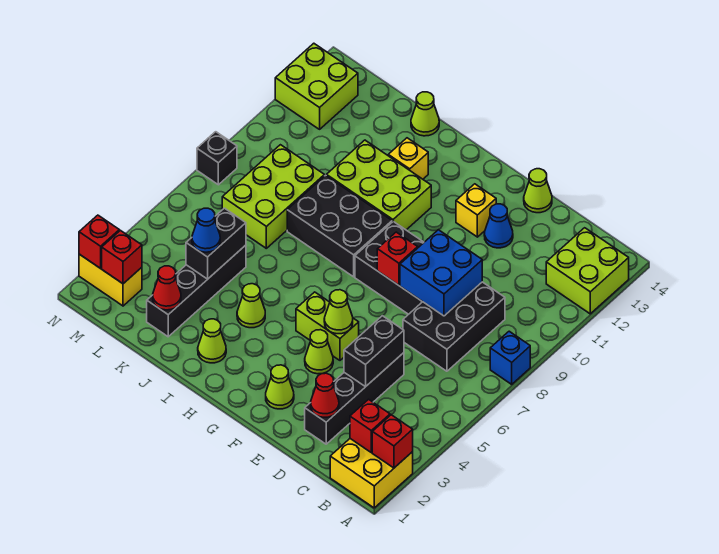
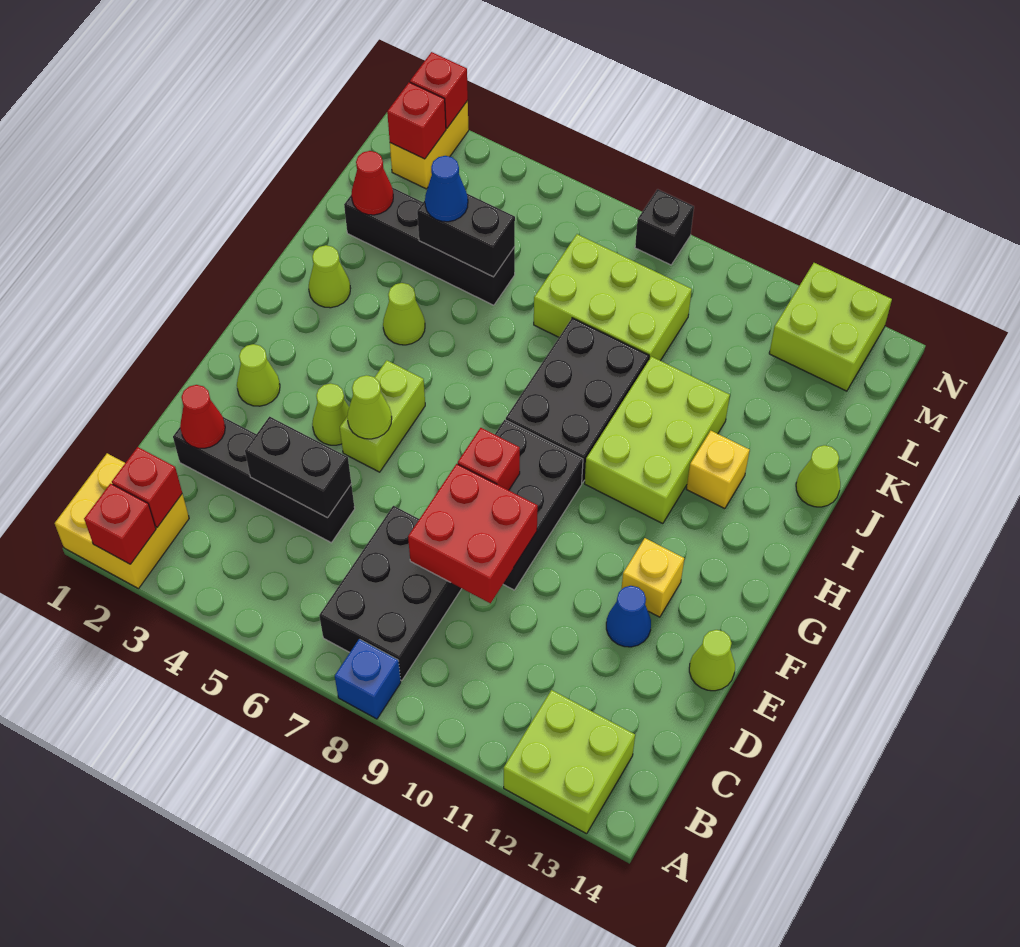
black 2x3 brick [403,282,505,371] -> black 2x3 brick turned to [319,506,462,681]
blue 2x2 brick [400,230,482,316] -> red 2x2 brick [408,464,538,603]

